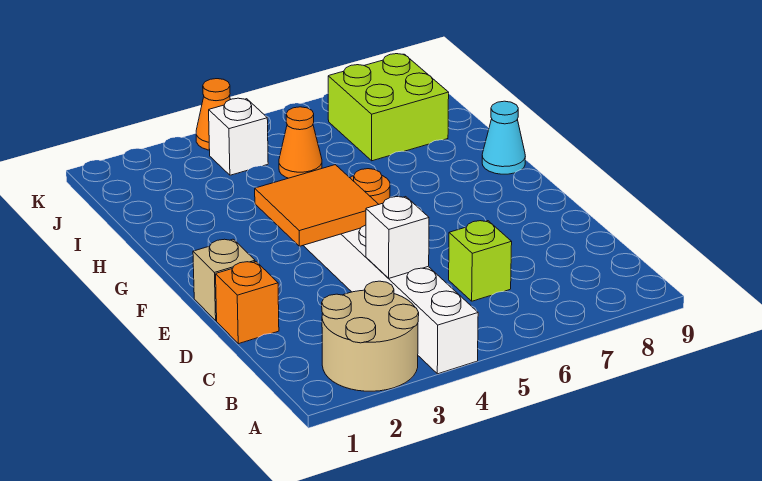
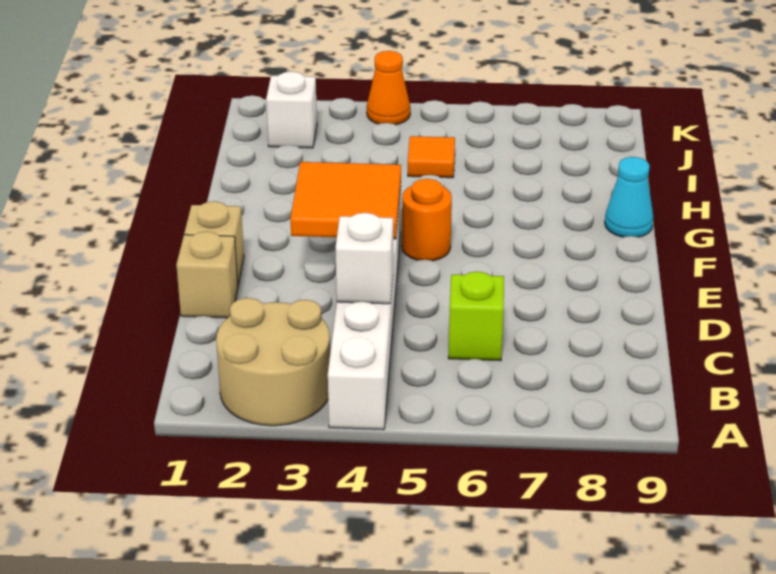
orange 1x1 brick [216,262,279,344] -> tan 1x1 brick [176,231,238,318]
orange 1x1 cone [279,107,322,178] -> orange 1x1 tile [408,136,455,178]
lime 2x2 brick [328,54,449,161] -> none
white 1x1 brick [209,98,268,175] -> white 1x1 brick moved to [266,71,317,148]

